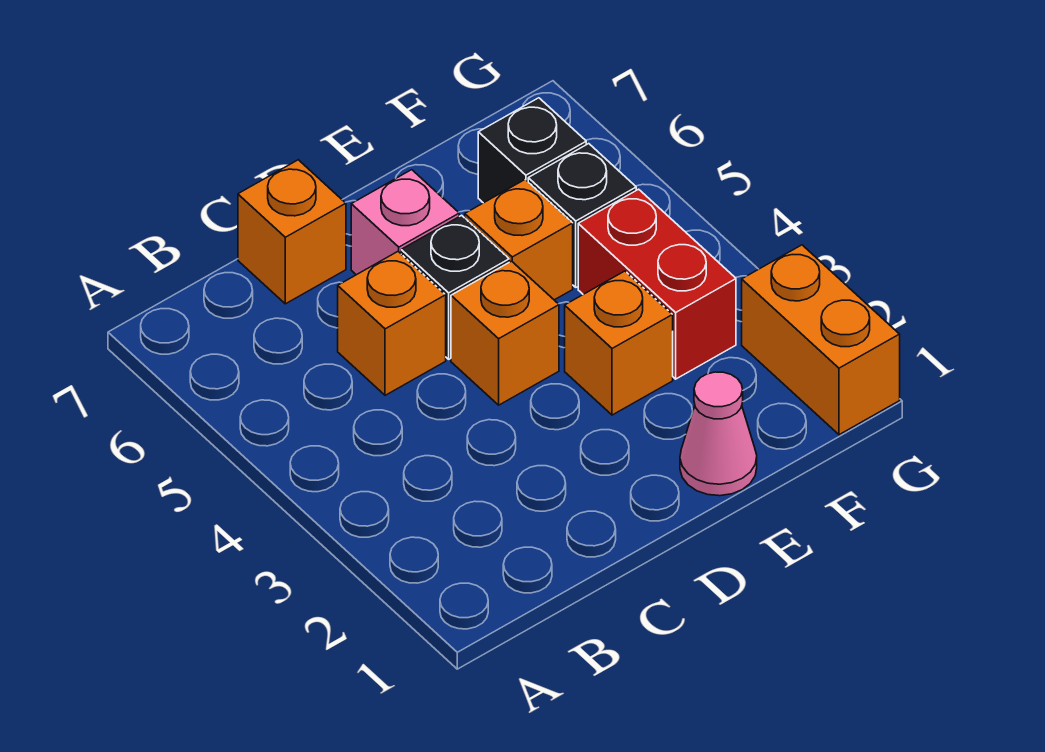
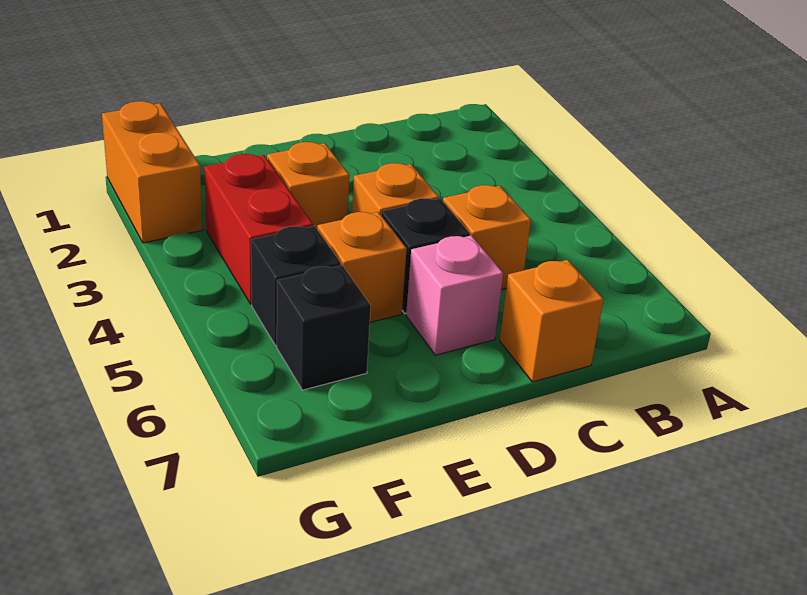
pink 1x1 cone [680,372,757,496] -> none

